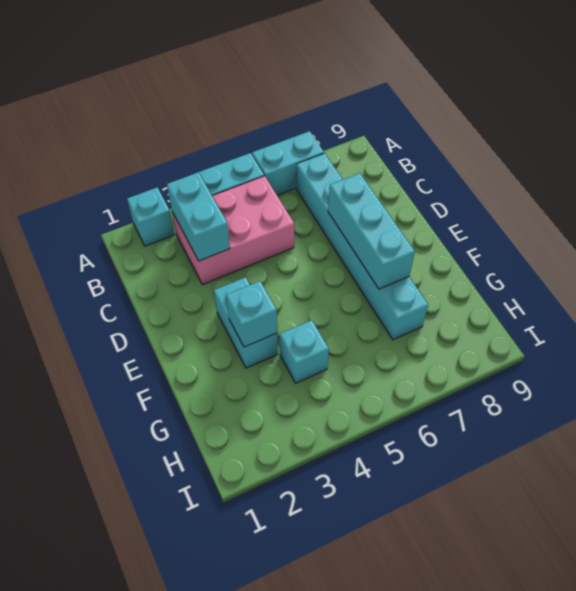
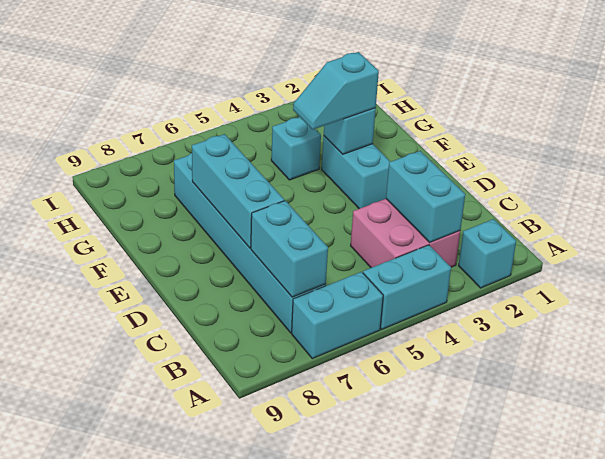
pink 2x3 brick [172,176,294,285] -> pink 2x2 brick [351,199,460,268]
none -> cyan 1x2 brick [251,201,328,297]
none -> cyan 1x2 slope [293,52,379,130]

